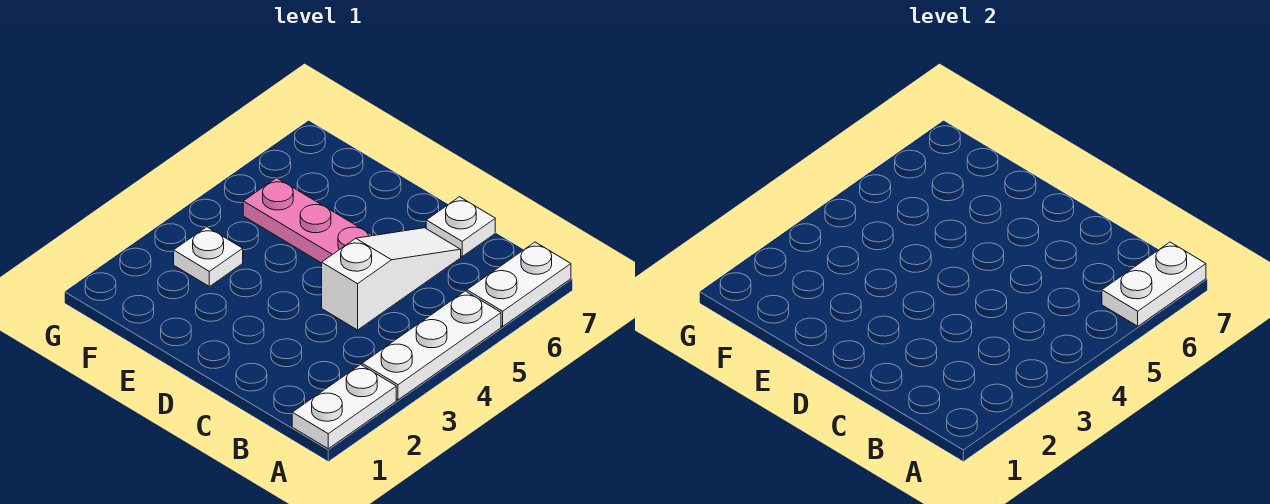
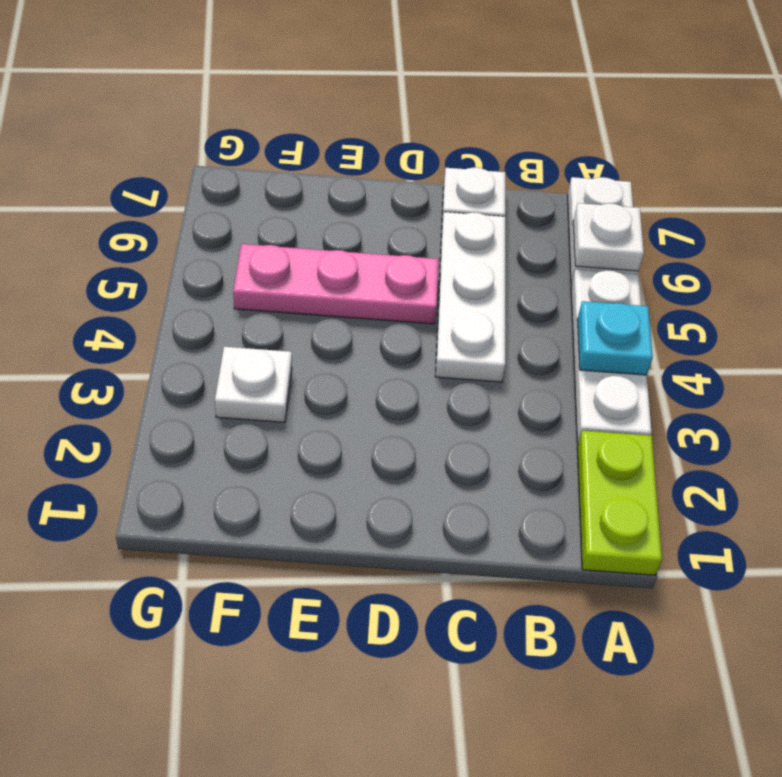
white 1x2 plate [292,365,396,449] -> lime 1x2 plate [577,431,662,575]
none -> cyan 1x1 plate [577,301,653,375]
white 1x2 plate [1102,242,1206,326] -> white 1x1 plate [573,203,644,271]
white 1x3 slope [322,228,461,330] -> white 1x3 plate [435,212,505,382]

